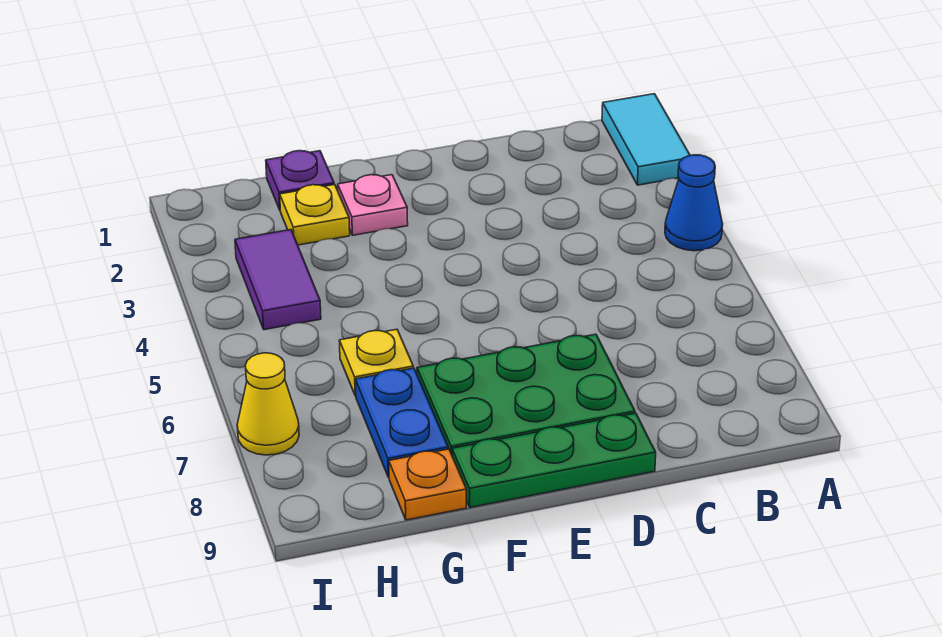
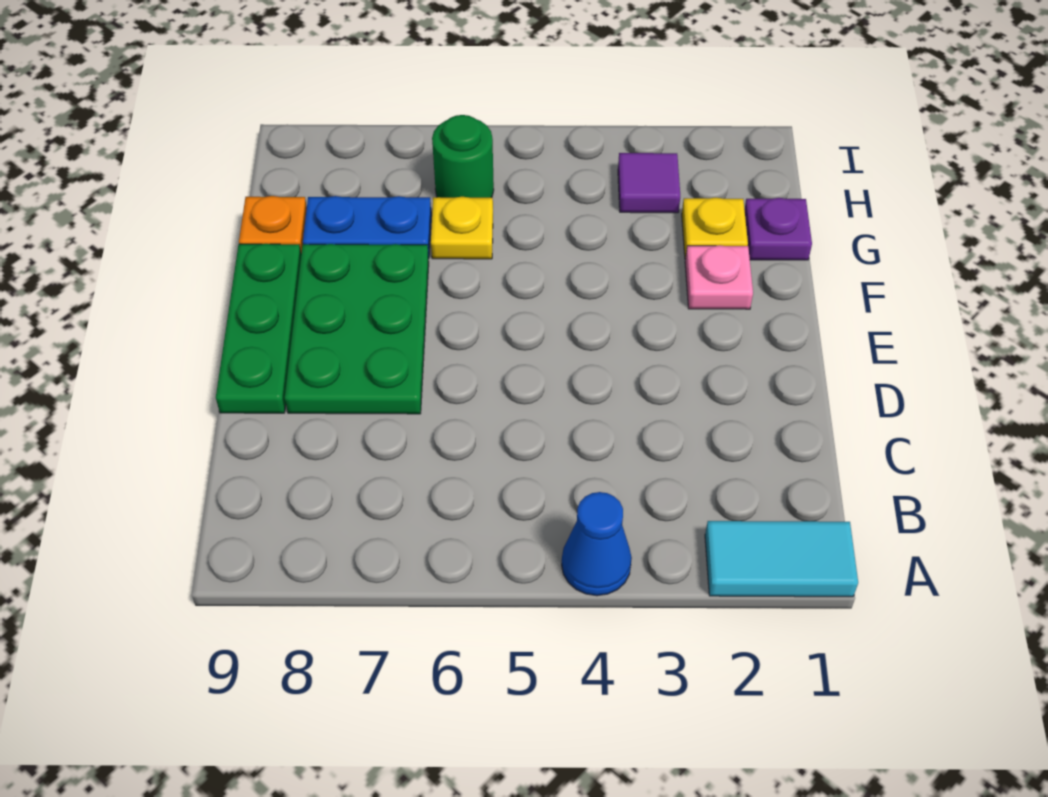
purple 1x2 tile [235,230,321,330] -> purple 1x1 tile [618,153,680,213]
none -> green 1x1 round brick [432,115,494,198]
yellow 1x1 cone [237,353,299,455] -> none

